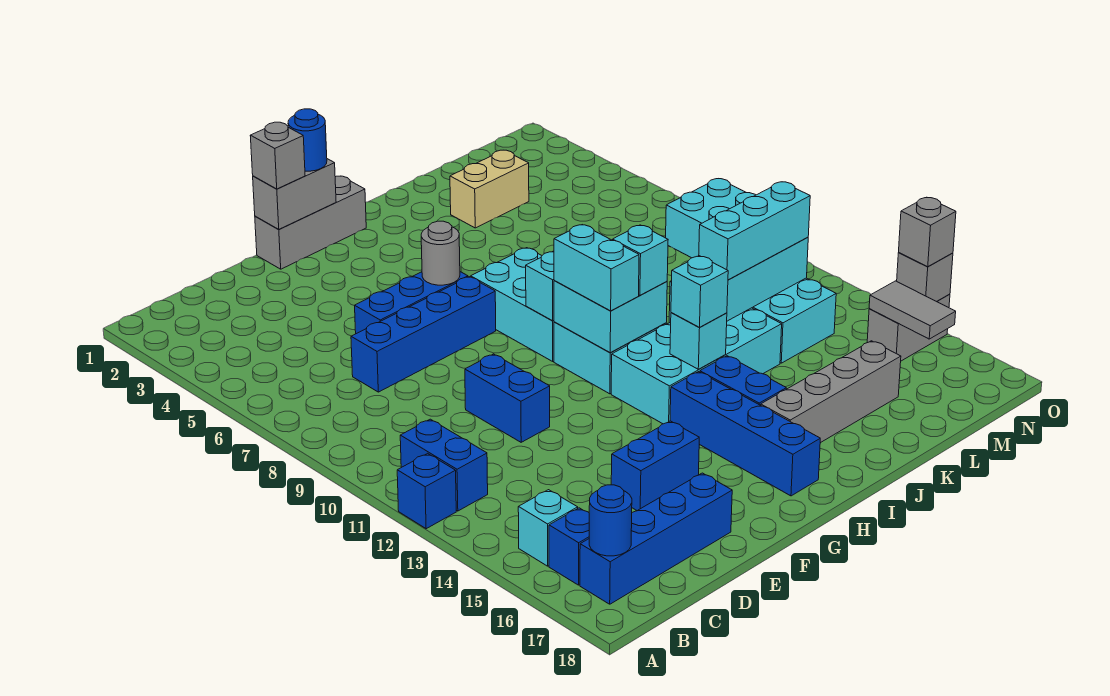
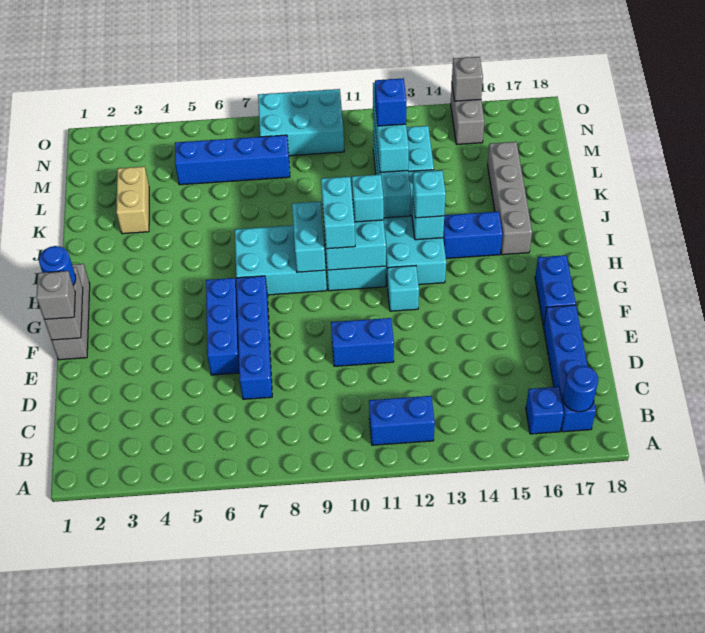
blue 1x1 brick [397,453,456,529] -> blue 1x1 brick moved to [375,78,407,126]
cyan 1x1 brick [518,490,578,566] -> cyan 1x1 brick moved to [388,266,419,311]
blue 1x2 brick [611,421,699,511] -> blue 1x2 brick moved to [535,255,576,326]
grey 1x1 round brick [421,221,460,285] -> none
cyan 1x2 brick [554,225,639,311] -> cyan 1x2 brick turned to [321,177,355,249]
blue 1x4 brick [670,372,820,496] -> blue 1x4 brick moved to [175,135,290,185]
grey 1x2 tile [869,281,956,339] -> none
grey 1x1 brick [899,197,956,267] -> none

